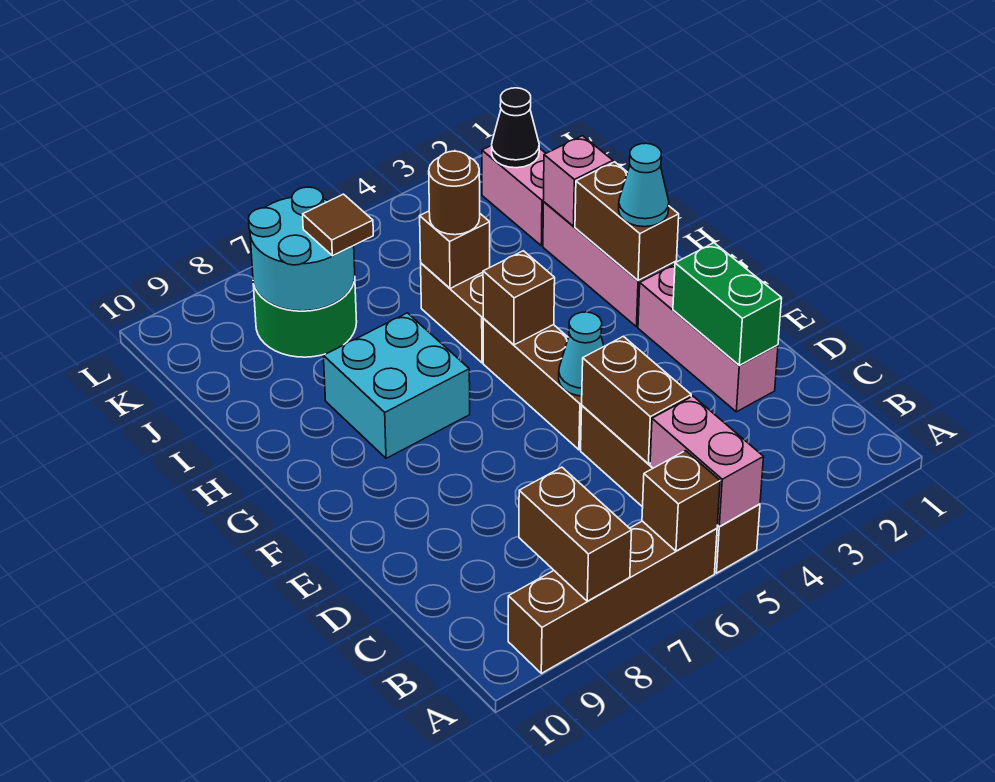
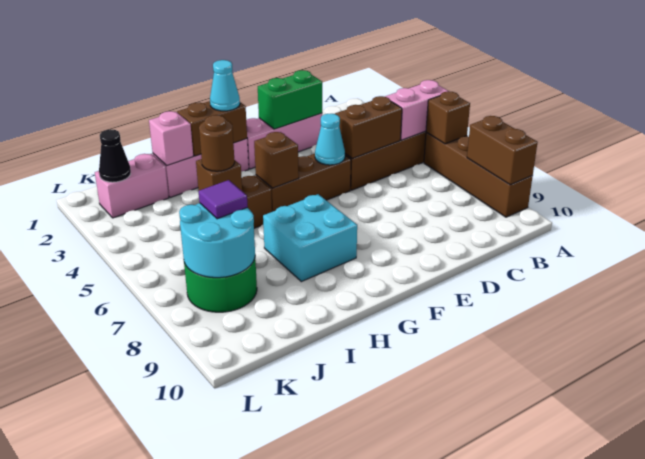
brown 1x2 brick [519,467,632,601] -> brown 1x2 brick turned to [467,116,538,185]
brown 1x1 tile [303,194,373,256] -> purple 1x1 tile [199,180,248,219]

